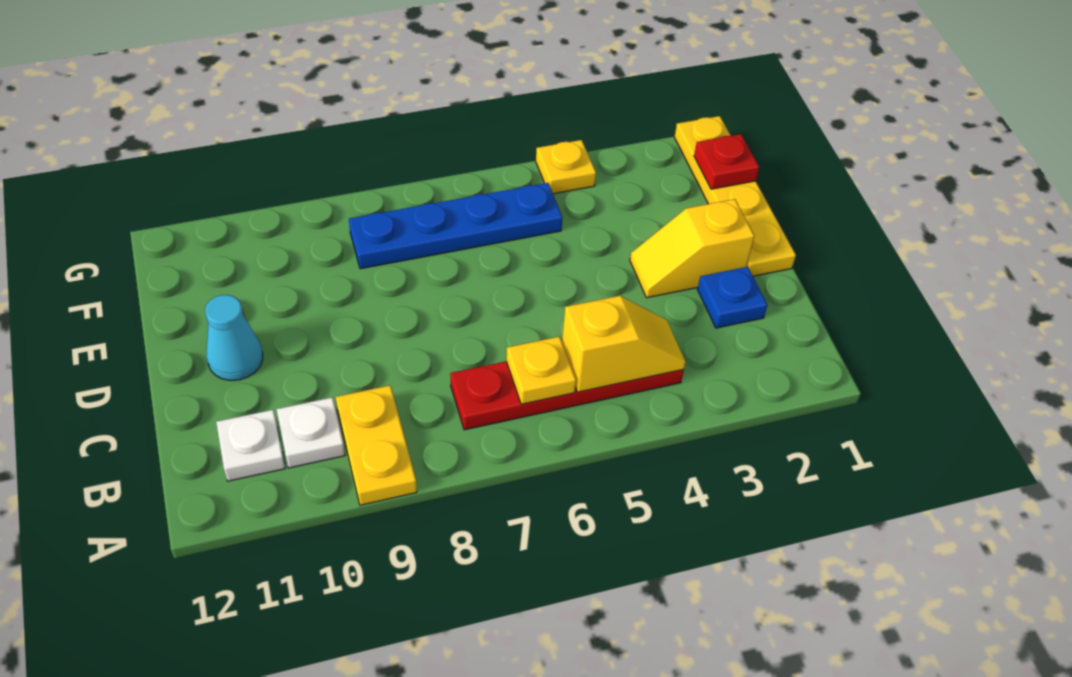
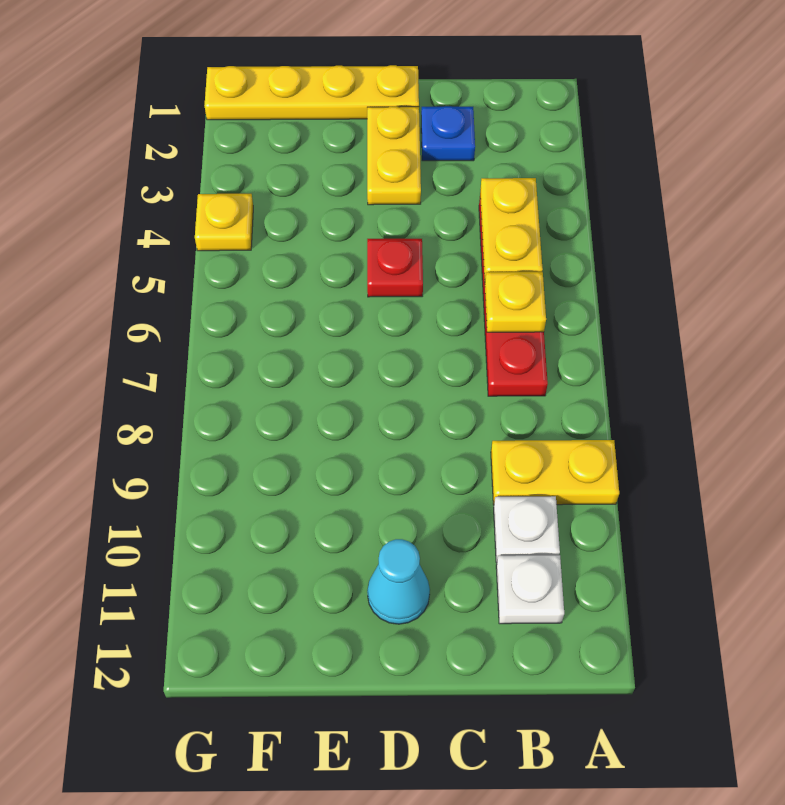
yellow 1x2 slope [562,296,686,392] -> yellow 1x2 plate [480,178,543,280]
yellow 1x2 slope [630,199,754,298] -> yellow 1x2 plate [367,107,421,205]
red 1x1 plate [694,134,759,189] -> red 1x1 plate moved to [367,239,423,297]
blue 1x4 plate [349,183,562,269] -> none

